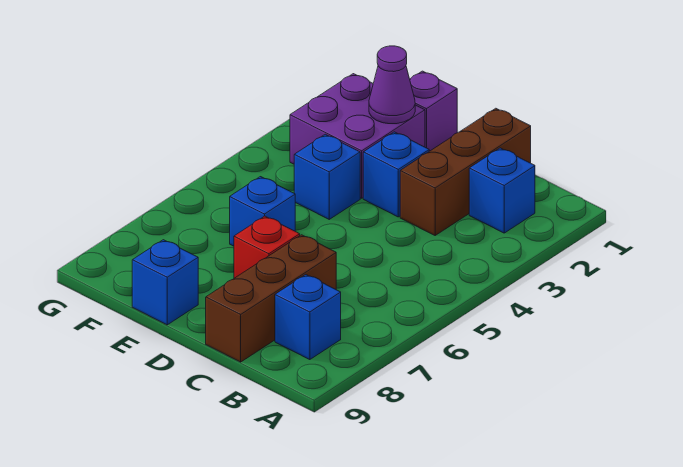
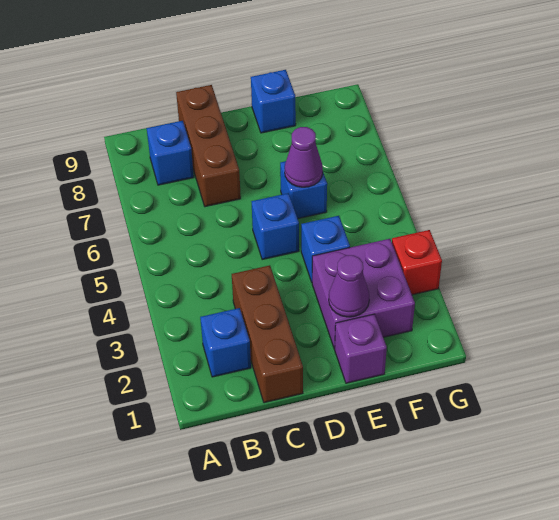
blue 1x1 brick [363,132,429,217] -> blue 1x1 brick moved to [251,193,299,260]
red 1x1 brick [234,216,300,278] -> red 1x1 brick moved to [392,230,442,295]
none -> purple 1x1 cone [285,127,323,187]

